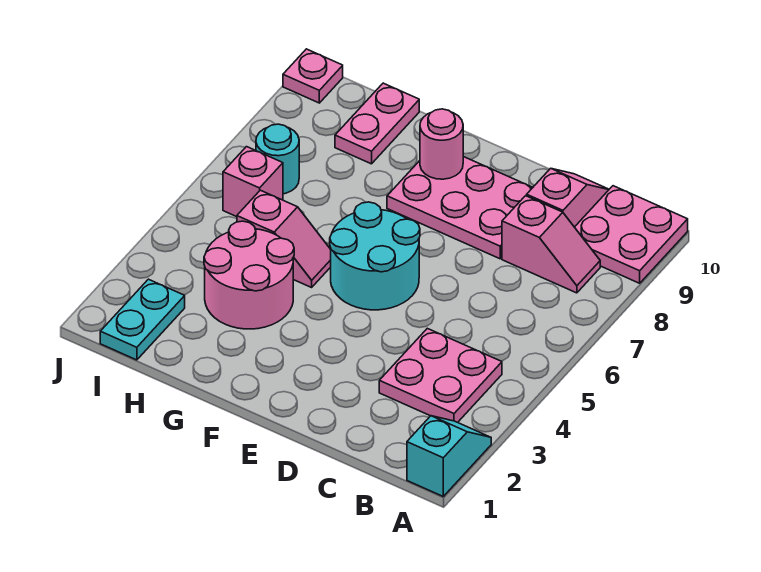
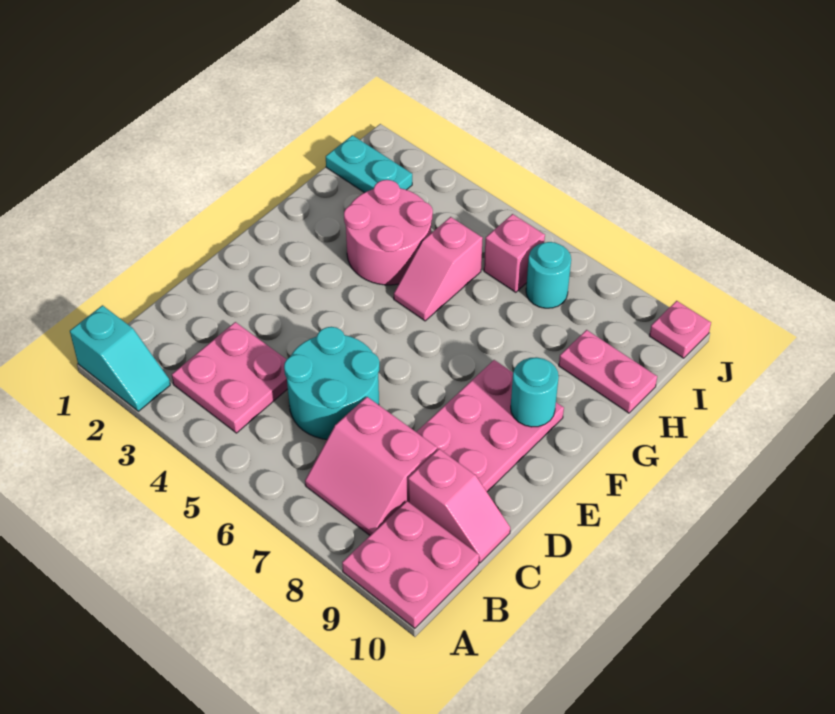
pink 1x2 slope [502,196,600,293] -> pink 2x2 slope [305,397,437,535]
cyan 2x2 round brick [330,202,420,310] -> cyan 2x2 round brick moved to [284,327,379,439]
pink 1x1 round brick [420,109,463,179] -> cyan 1x1 round brick [511,357,559,427]

